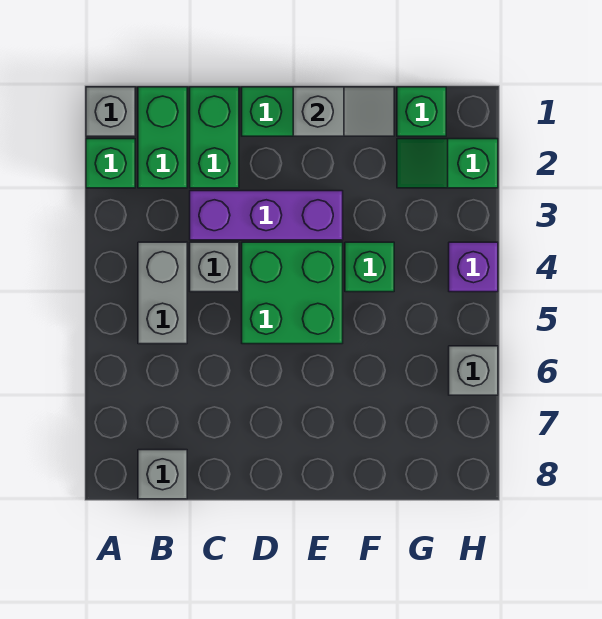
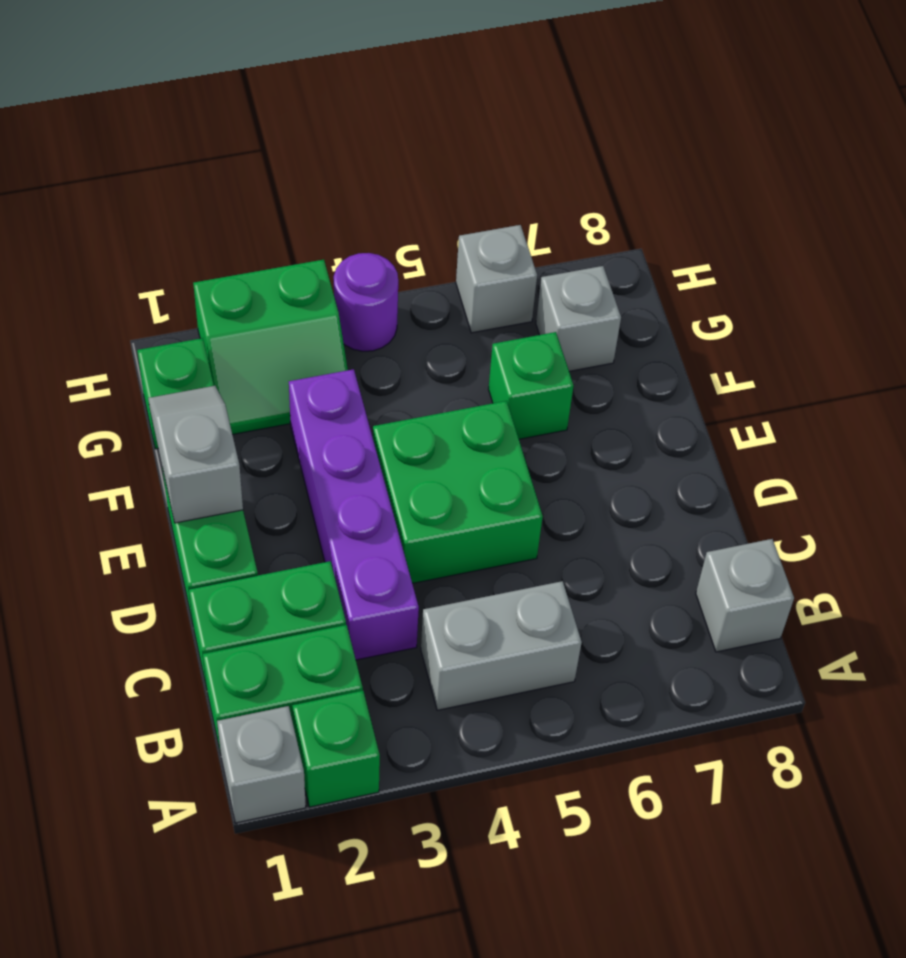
purple 1x3 brick [190,191,343,240] -> purple 1x4 brick [289,369,419,660]
grey 1x1 brick [190,242,239,292] -> grey 1x1 brick moved to [536,266,621,371]
green 1x1 brick [345,242,394,292] -> green 1x1 brick moved to [489,332,574,439]
green 1x2 slope [397,139,498,188] -> green 2x2 slope [193,260,348,435]
purple 1x1 brick [449,242,498,292] -> purple 1x1 round brick [334,253,398,351]

